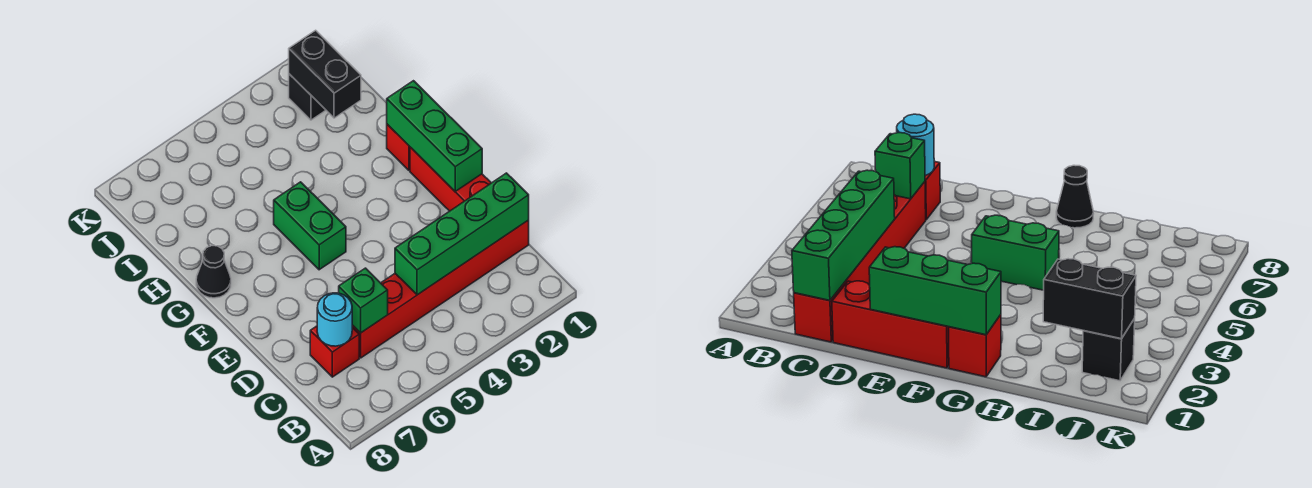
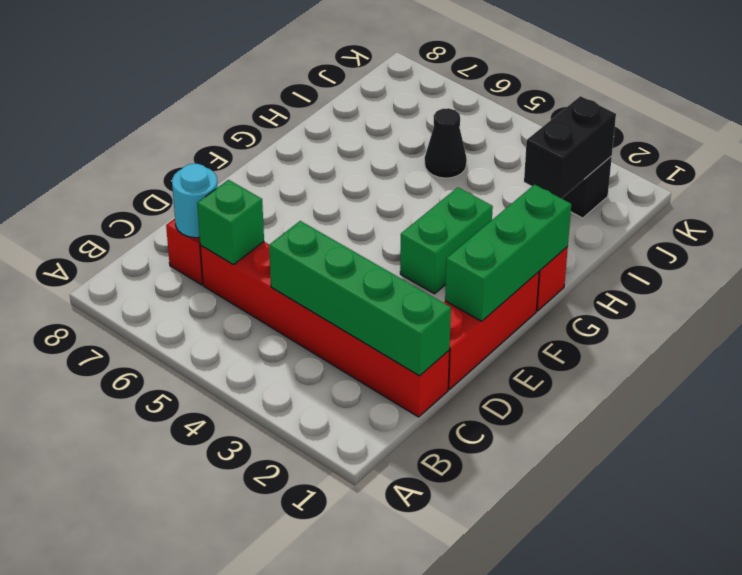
green 1x2 brick [274,182,346,270] -> green 1x2 brick moved to [400,187,493,294]
black 1x1 cone [196,246,231,298] -> black 1x1 cone moved to [425,108,467,178]

